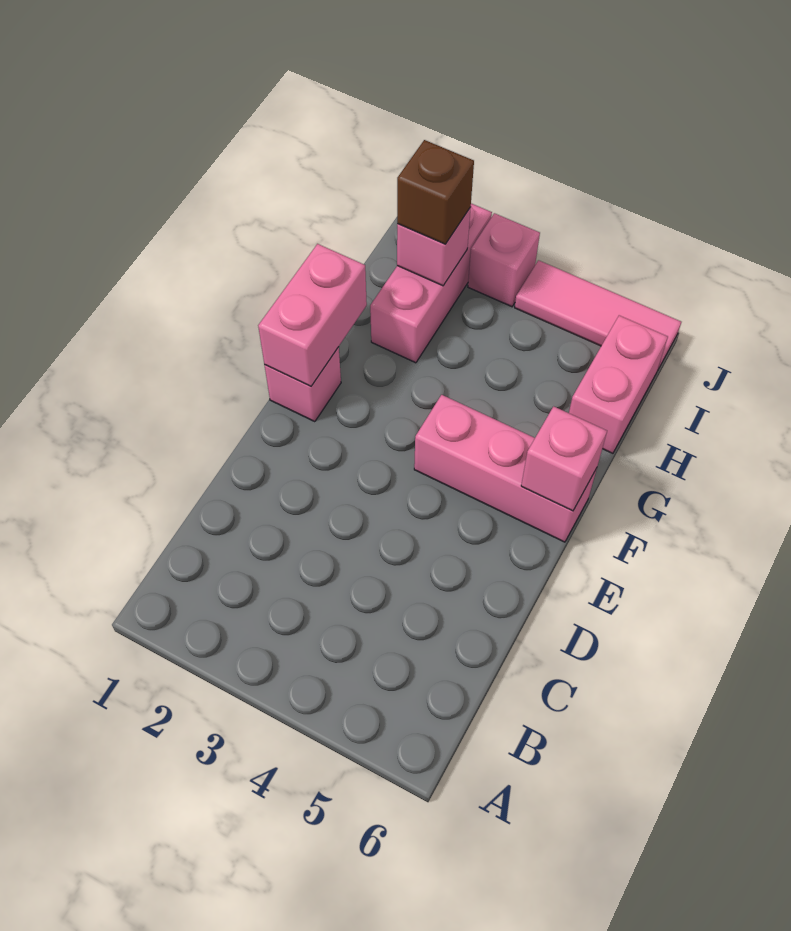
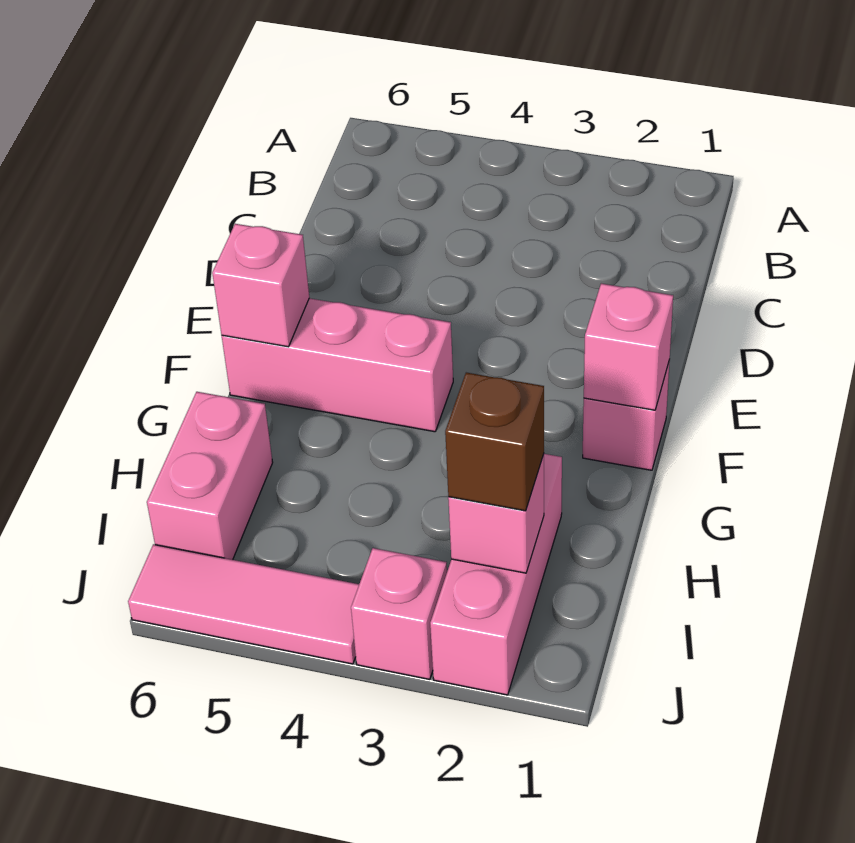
pink 1x2 brick [258,244,367,386] -> pink 1x1 brick [584,283,673,410]

